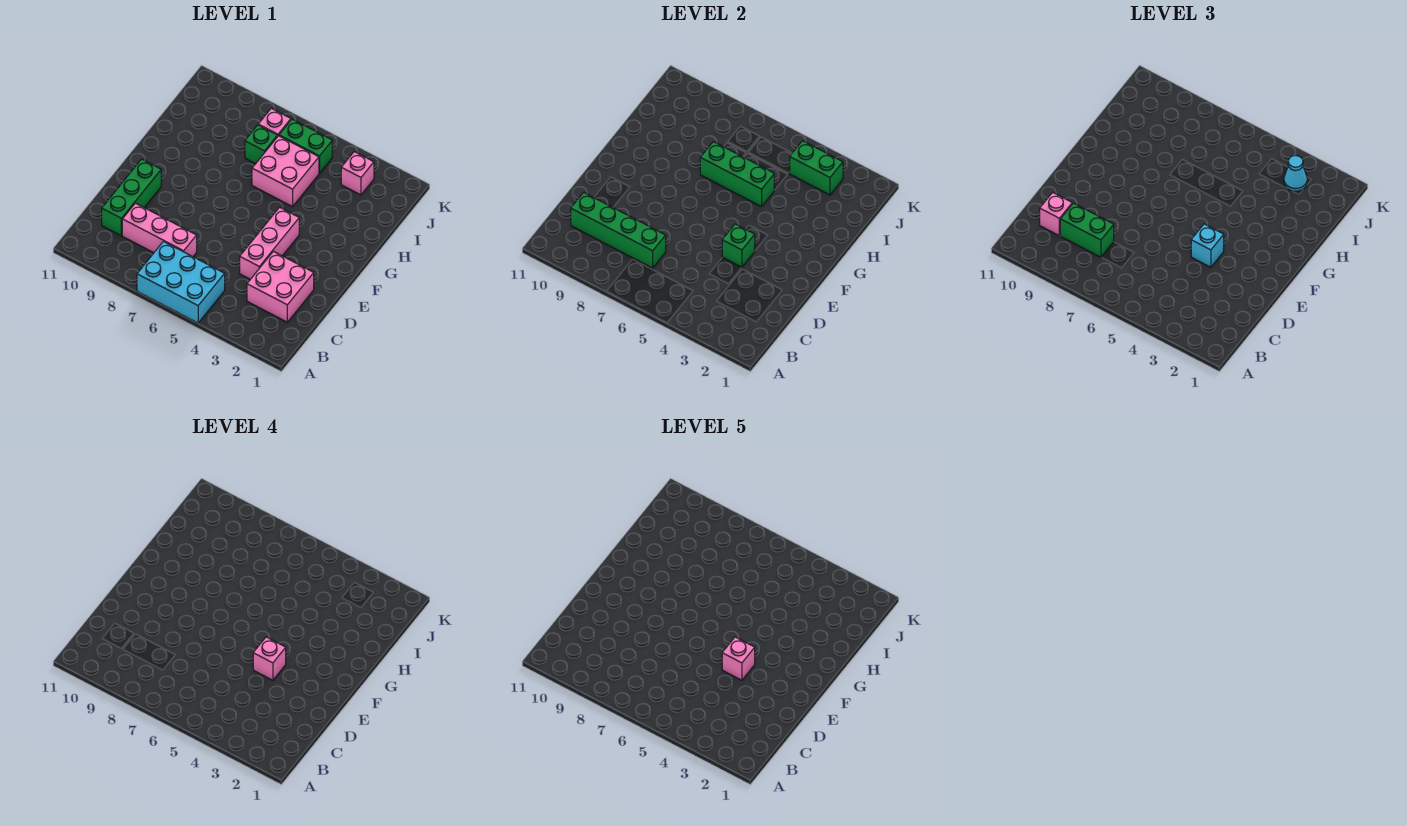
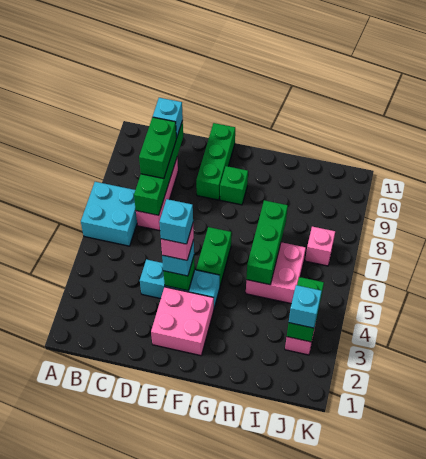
cyan 2x3 brick [137,242,225,323] -> cyan 2x2 brick [81,182,137,246]
pink 2x2 brick [247,251,314,322] -> pink 2x2 brick moved to [151,287,214,356]
green 1x3 brick [102,159,161,236] -> green 1x3 brick turned to [196,123,235,200]
pink 1x1 brick [1040,192,1072,236] -> cyan 1x1 brick [153,98,183,138]
pink 1x3 brick [240,207,299,279] -> cyan 1x3 brick [140,259,220,308]
pink 1x1 brick [722,637,755,680] -> cyan 1x1 brick [159,199,193,244]
green 1x1 brick [245,125,277,164] -> green 1x1 brick moved to [220,166,248,205]
cyan 1x1 cone [1284,156,1307,191] -> cyan 1x1 brick [289,285,322,328]
green 1x2 brick [279,119,332,173] -> green 1x2 brick moved to [196,227,231,286]

